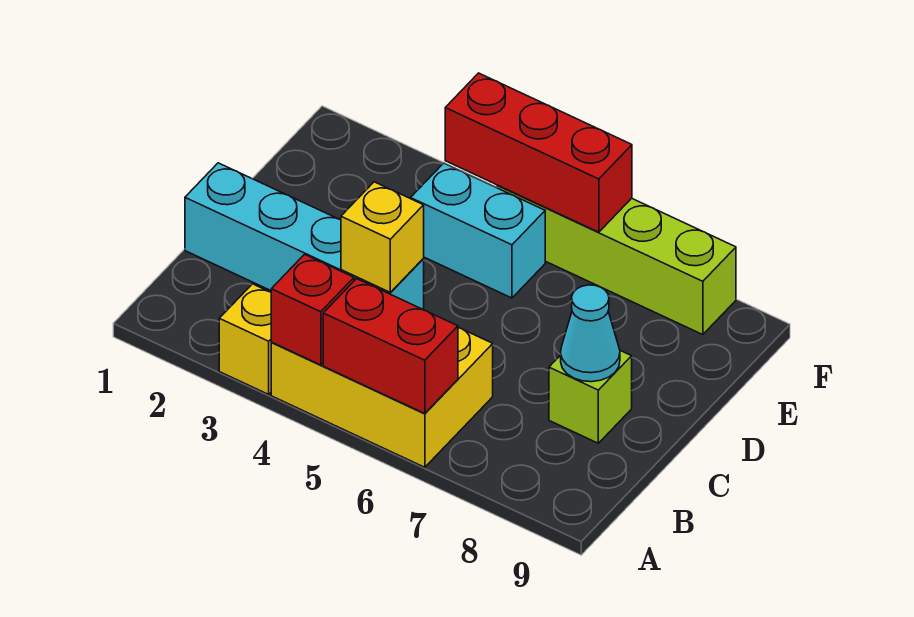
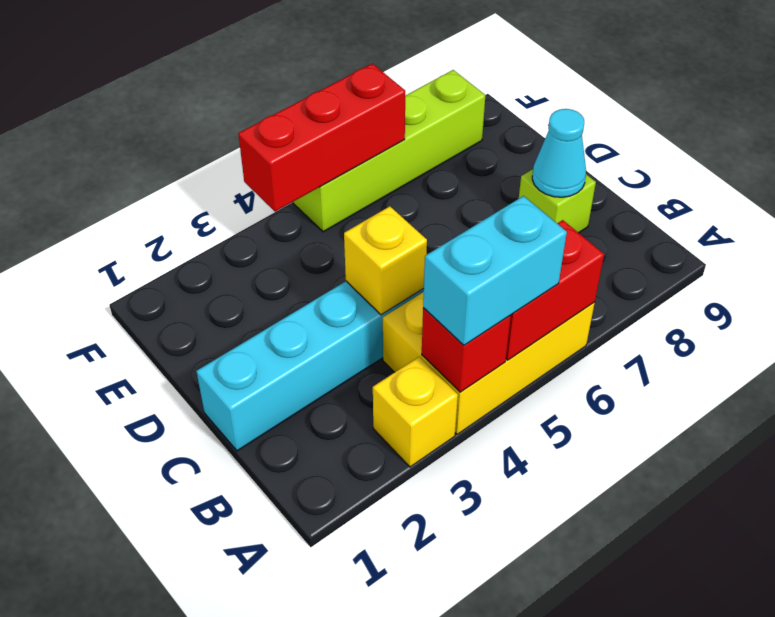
cyan 1x2 brick [411,163,545,298] -> cyan 1x2 brick moved to [423,196,567,345]

